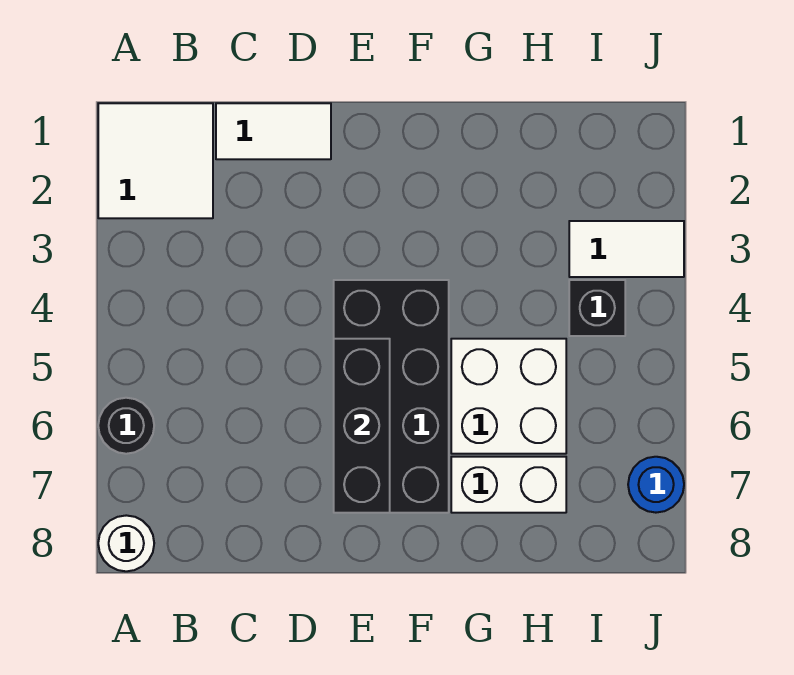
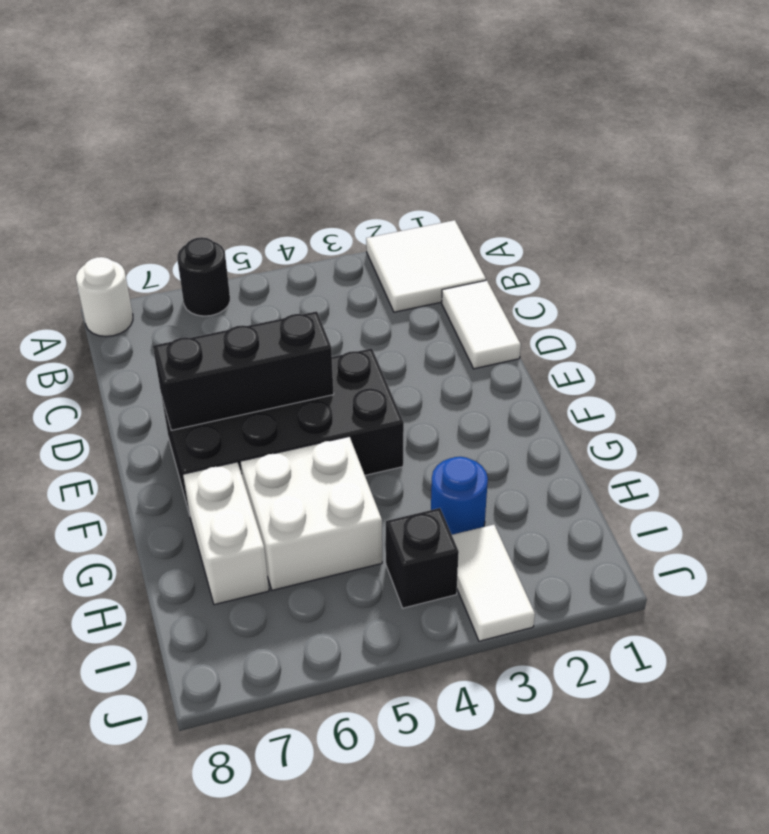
blue 1x1 round brick [628,457,684,513] -> blue 1x1 round brick moved to [431,457,488,535]

